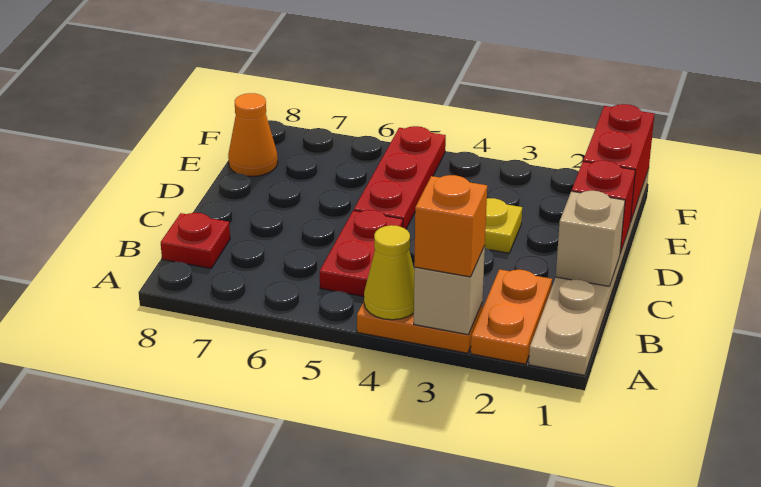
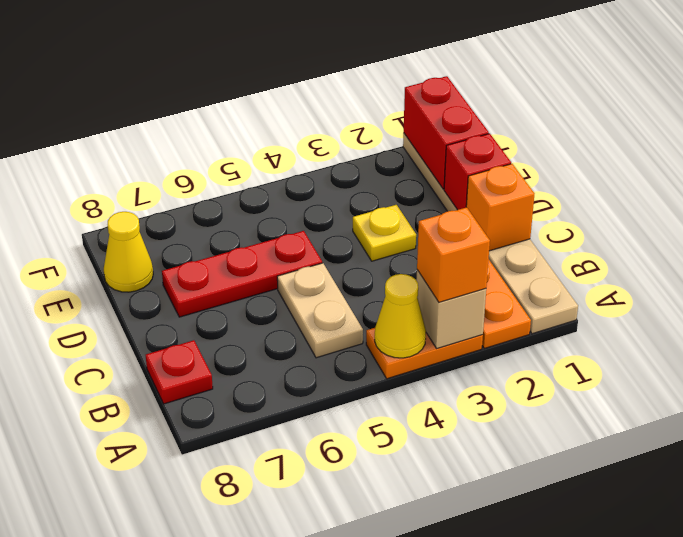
red 1x2 plate [320,210,403,297] -> tan 1x2 plate [277,263,363,358]
tan 1x1 brick [556,191,625,287] -> orange 1x1 brick [466,164,535,251]
red 1x3 plate [354,126,446,229] -> red 1x3 plate turned to [162,231,322,317]
orange 1x1 cone [228,93,278,176] -> yellow 1x1 cone [104,212,153,292]

